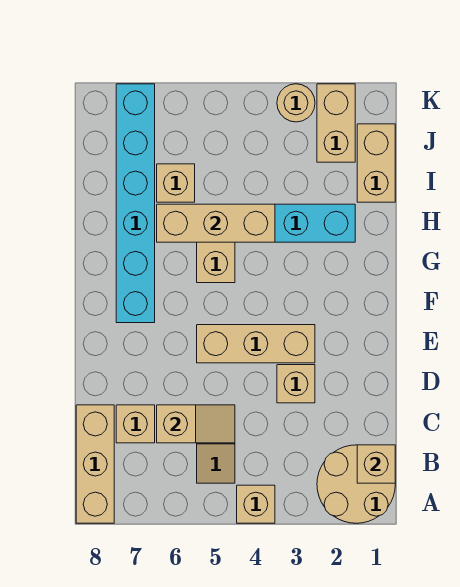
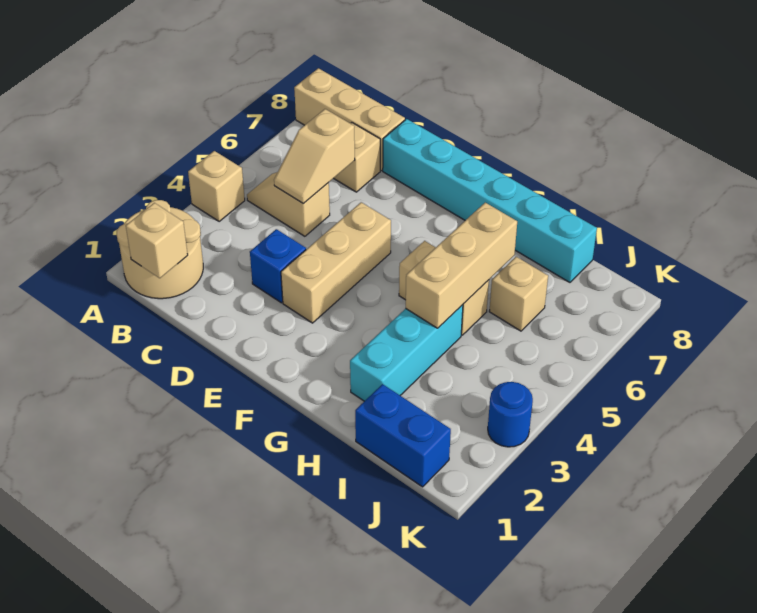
tan 1x1 brick [277,365,315,403] -> blue 1x1 brick [250,229,306,303]
cyan 1x6 brick [116,84,155,323] -> cyan 1x6 brick moved to [383,119,597,282]
tan 1x2 brick [357,124,395,202] -> blue 1x2 brick [355,384,451,487]
tan 1x2 brick [317,84,355,162] -> none
tan 1x1 round brick [277,84,315,122] -> blue 1x1 round brick [488,382,533,447]

